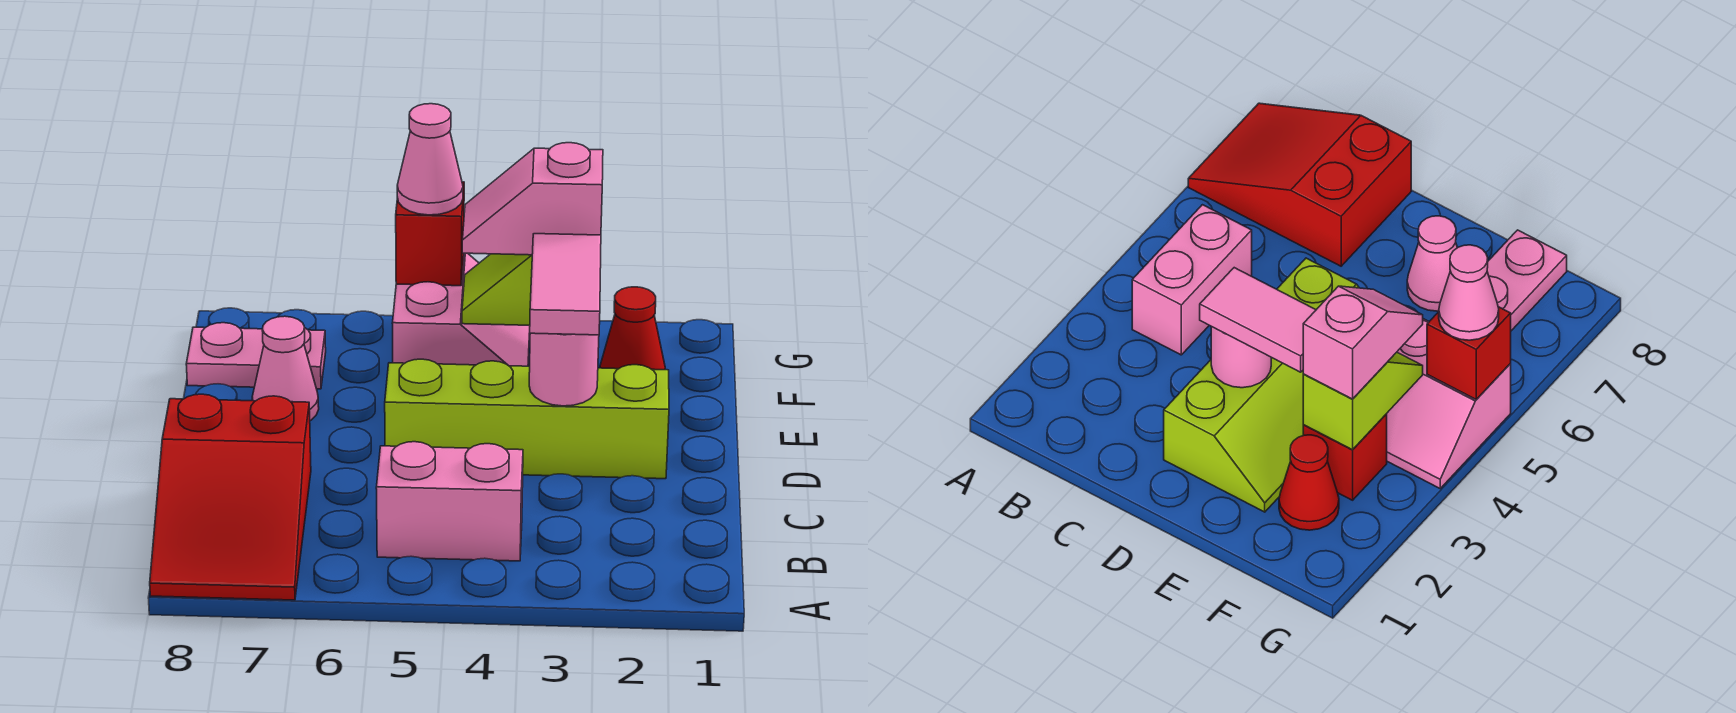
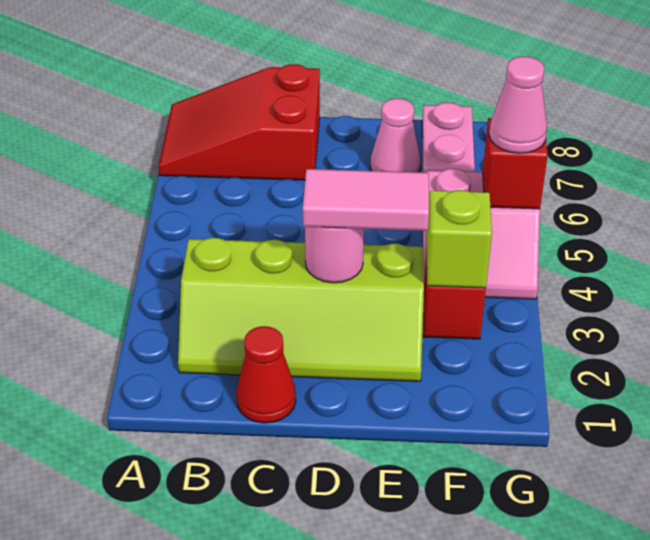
pink 1x2 brick [376,442,523,561] -> none
lime 2x4 slope [385,359,669,479] -> lime 2x4 slope turned to [178,238,424,381]
red 1x1 cone [600,287,665,370] -> red 1x1 cone moved to [236,326,296,423]
pink 1x2 slope [462,143,603,255] -> none

